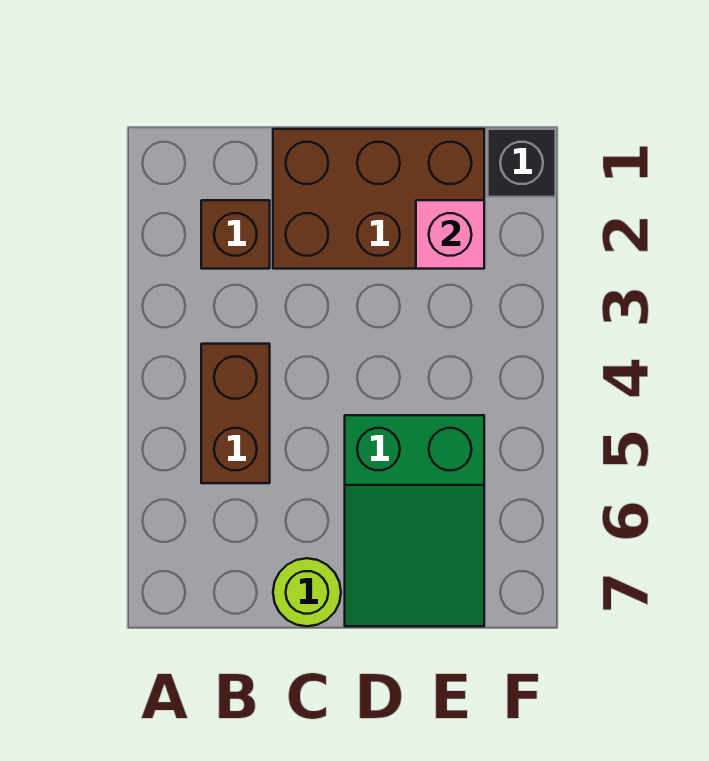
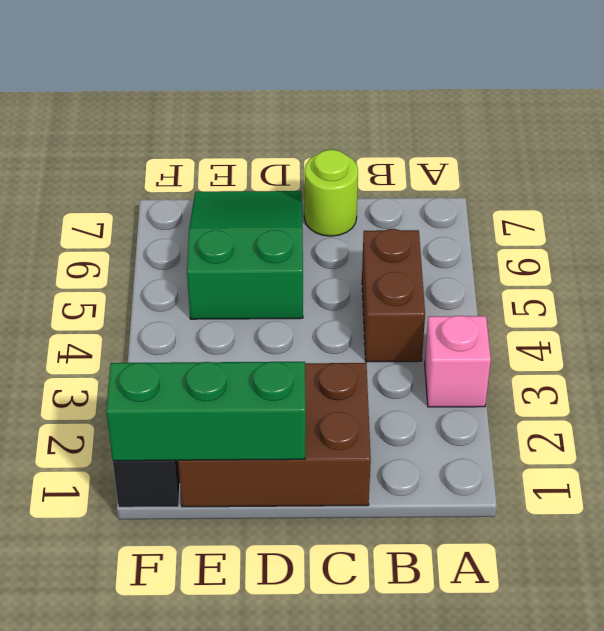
brown 1x1 brick [201,200,270,269] -> none
none -> green 1x3 brick [106,362,306,461]
pink 1x1 brick [416,200,484,269] -> pink 1x1 brick moved to [425,316,491,407]

